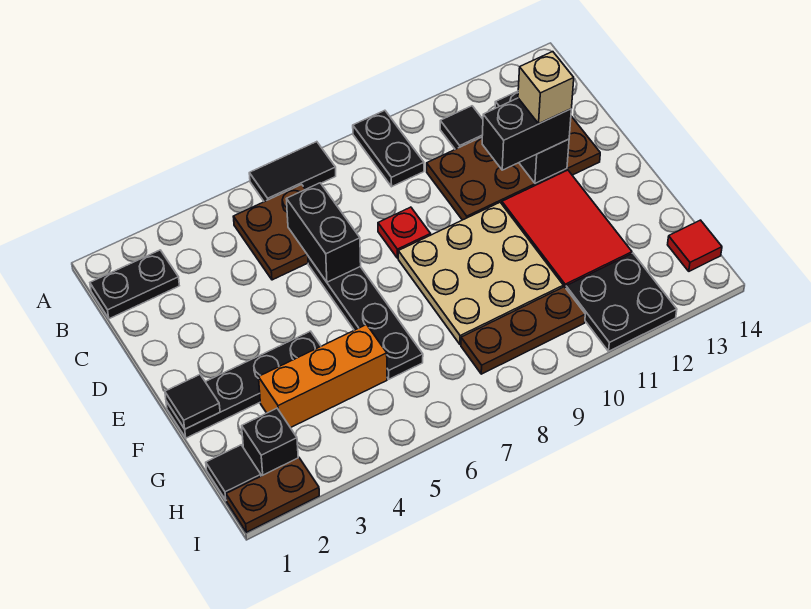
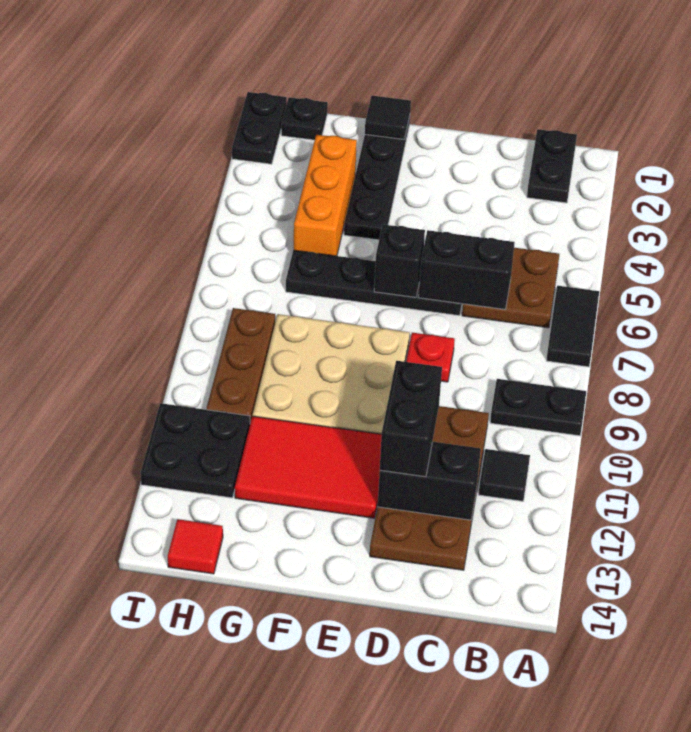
tan 1x1 brick [518,52,574,124] -> none
black 1x1 tile [206,445,261,500] -> black 1x1 plate [281,97,328,140]
black 1x1 brick [242,408,298,476] -> black 1x1 brick moved to [374,224,425,297]
brown 1x2 plate [226,458,319,532] -> black 1x2 plate [232,92,287,164]

